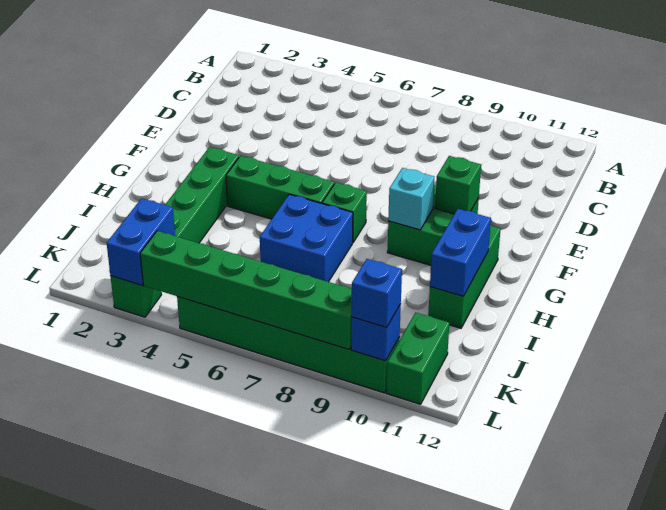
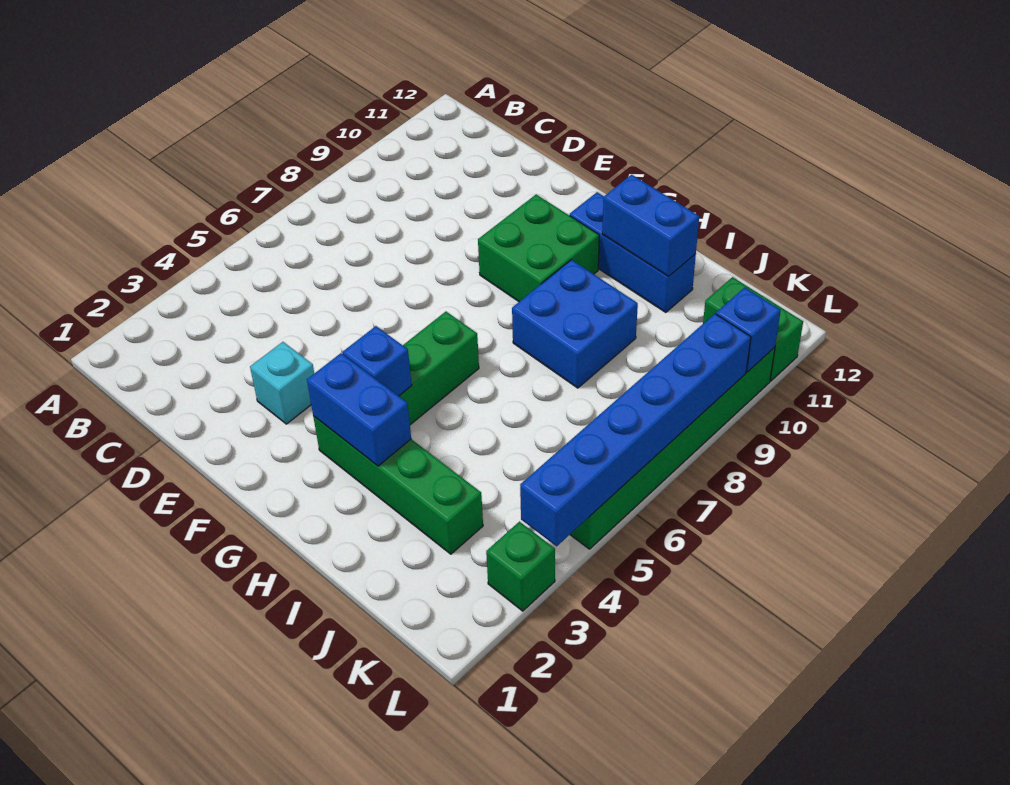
green 1x1 brick [435,156,481,214] -> none
green 1x1 brick [322,182,367,242] -> none
cyan 1x1 brick [388,168,434,230] -> cyan 1x1 brick moved to [250,342,314,424]
green 1x3 brick [428,226,501,328] -> blue 1x3 brick [570,192,696,312]
blue 2x2 brick [260,194,353,282] -> blue 2x2 brick moved to [512,260,638,388]
blue 1x2 brick [107,198,175,285] -> blue 1x2 brick moved to [307,353,411,466]
green 1x6 brick [140,231,352,350] -> blue 1x6 brick [520,314,751,546]
blue 1x1 brick [352,259,402,328] -> blue 1x1 brick moved to [343,326,412,396]

